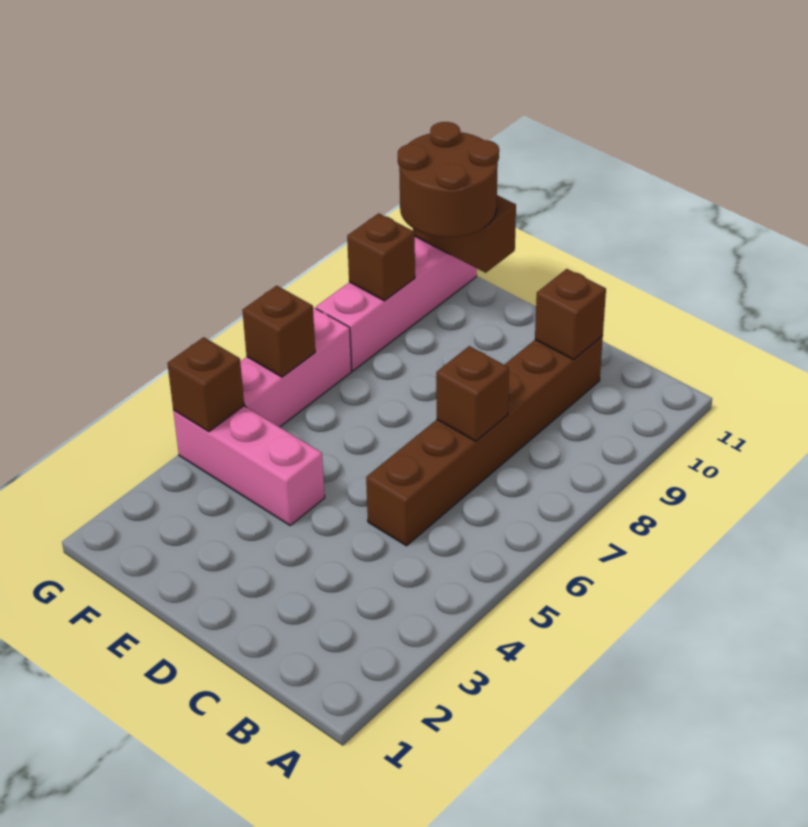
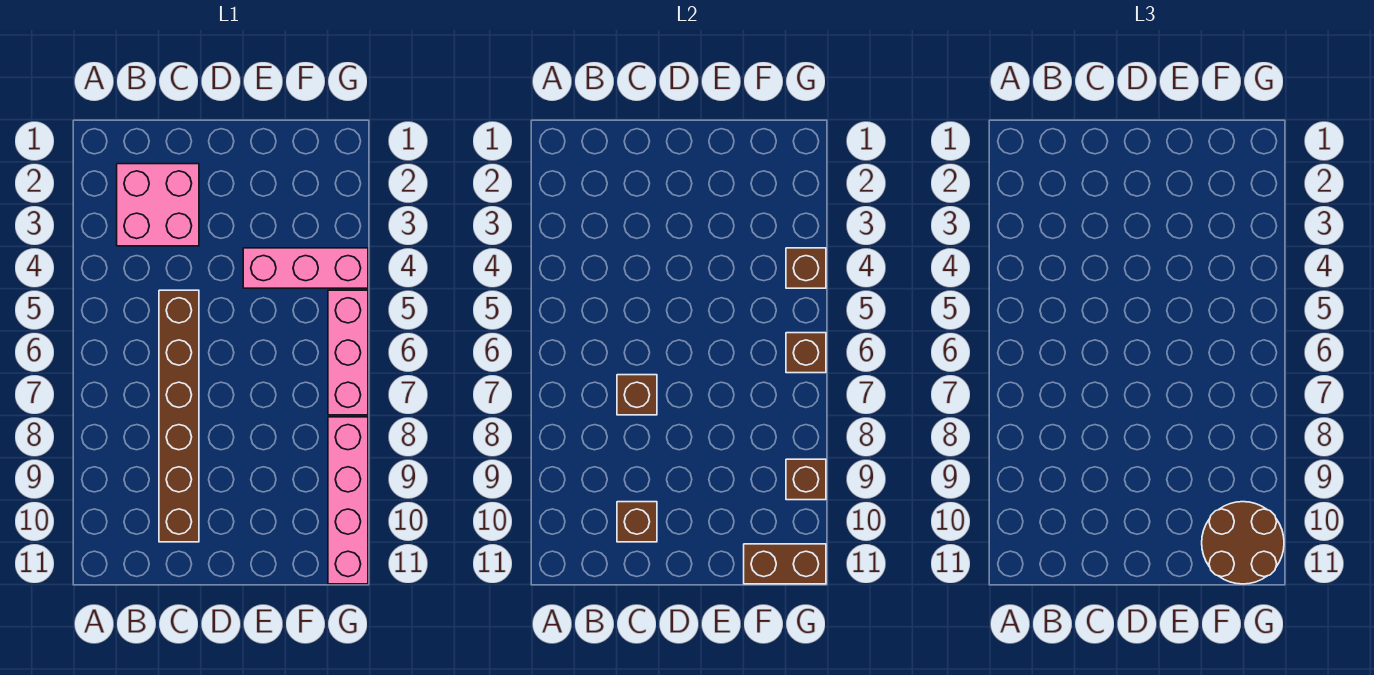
none -> pink 2x2 brick [117,164,199,246]

